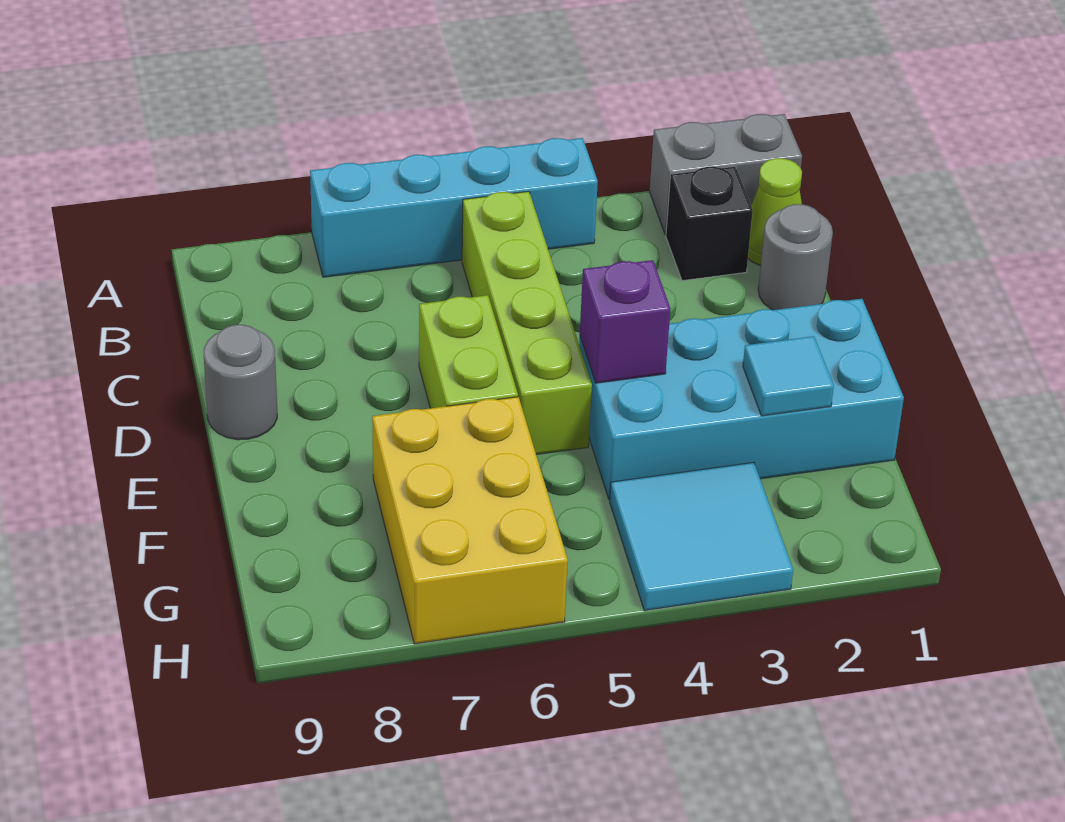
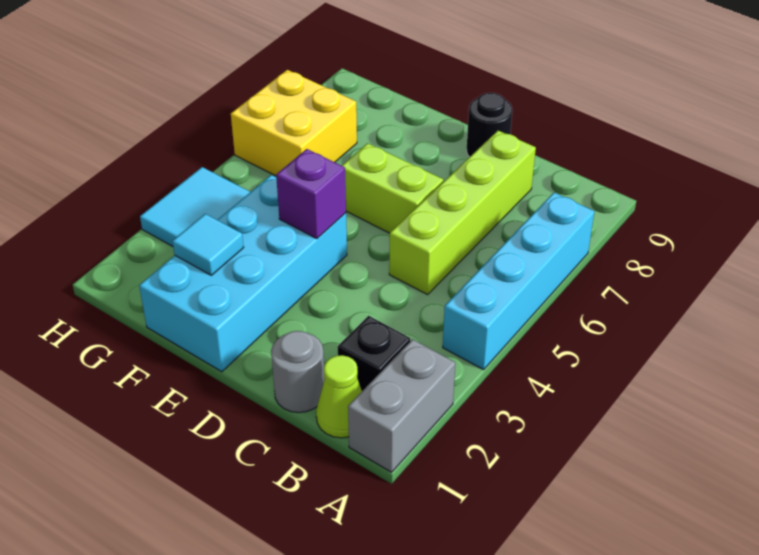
lime 1x4 brick [462,191,592,454] -> lime 1x4 brick turned to [389,131,536,295]
grey 1x1 round brick [204,325,277,440] -> black 1x1 round brick [467,93,513,157]
yellow 2x3 brick [372,397,568,644] -> yellow 2x2 brick [231,70,357,176]

